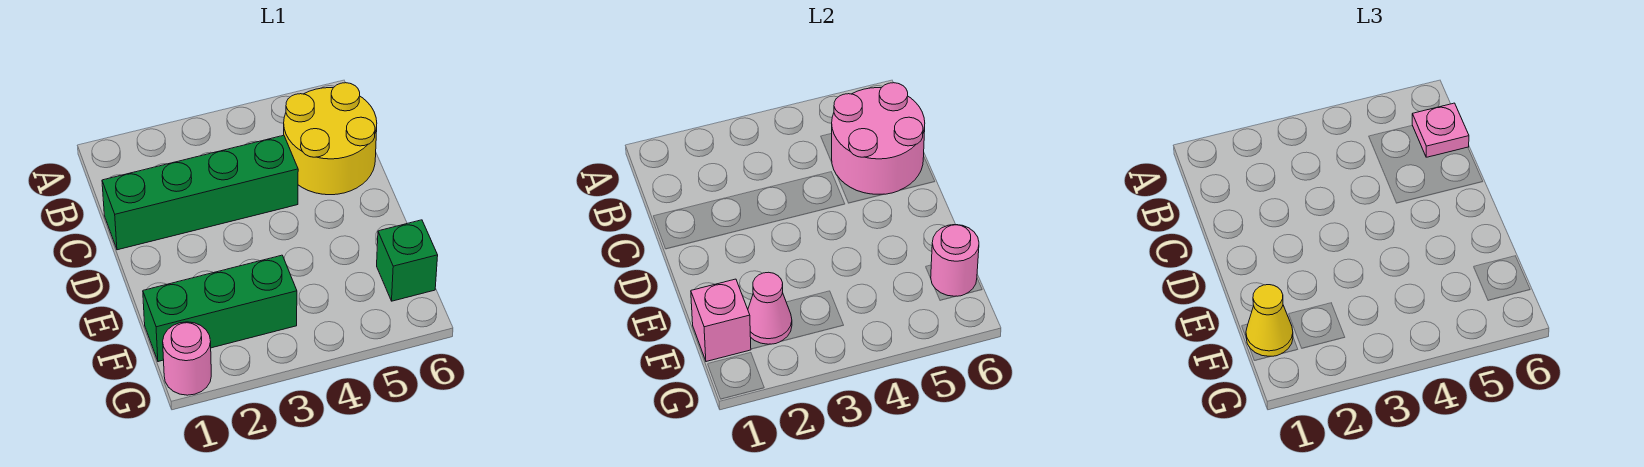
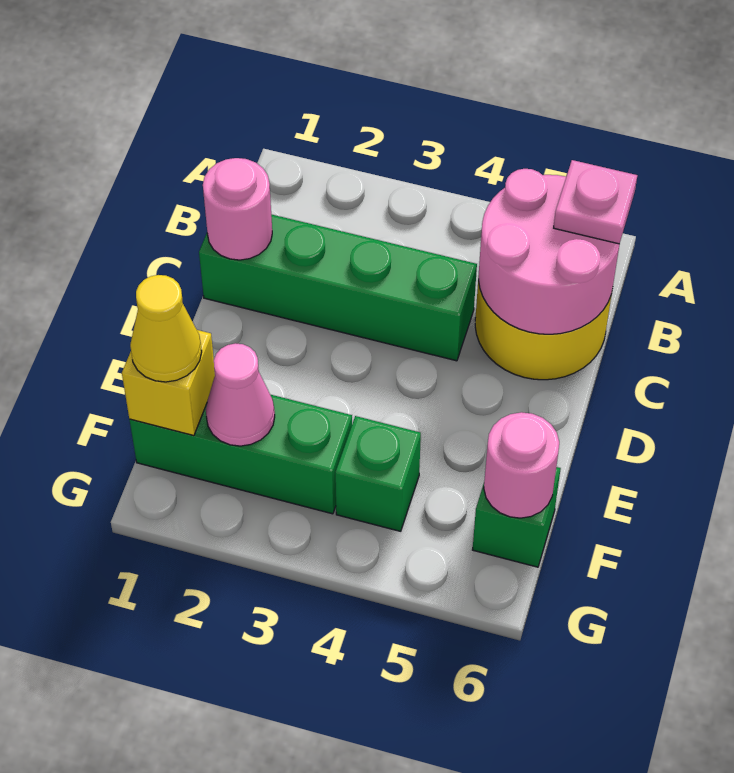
pink 1x1 brick [691,279,751,362] -> yellow 1x1 brick [122,330,215,436]
none -> green 1x1 brick [335,416,421,531]
pink 1x1 round brick [163,322,211,395] -> pink 1x1 round brick moved to [203,158,272,260]

